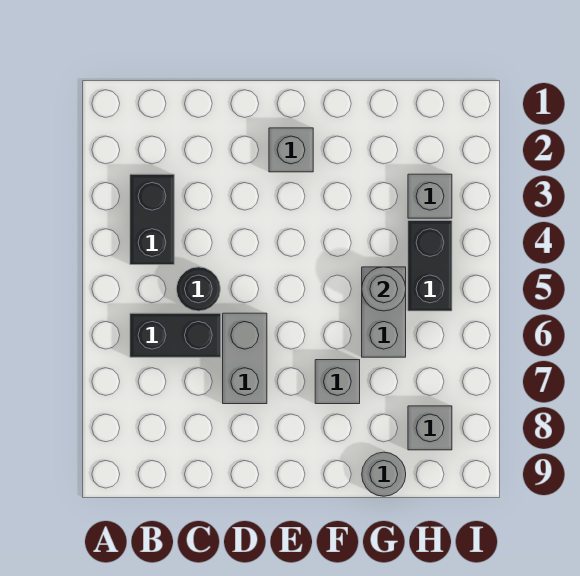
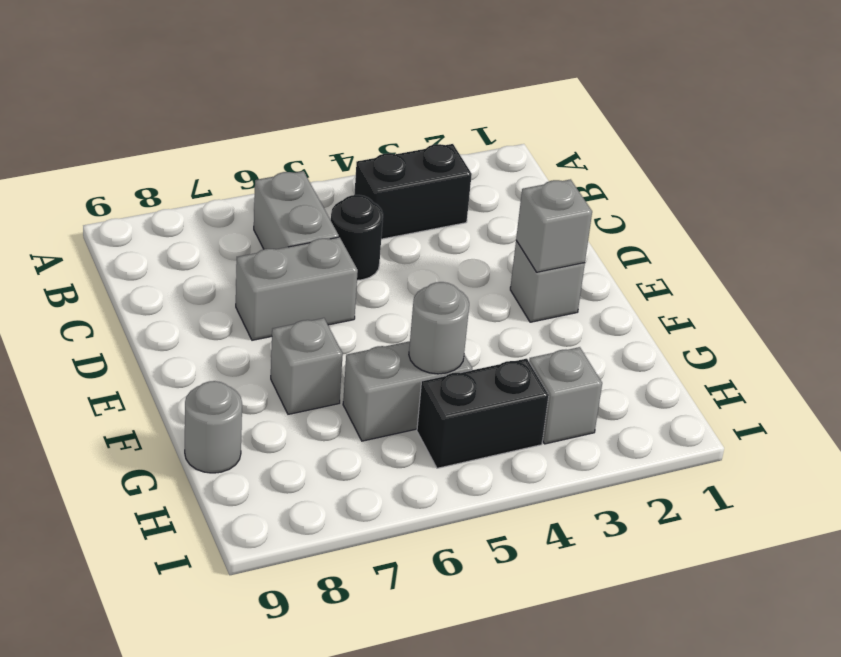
black 1x2 brick [130,313,221,357] -> grey 1x2 brick [254,171,339,249]
grey 1x1 brick [408,406,452,450] -> grey 1x1 brick moved to [516,179,592,272]

